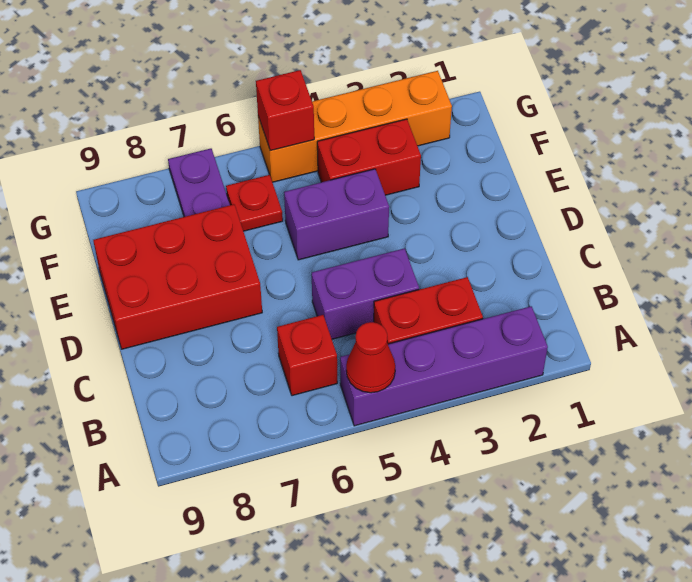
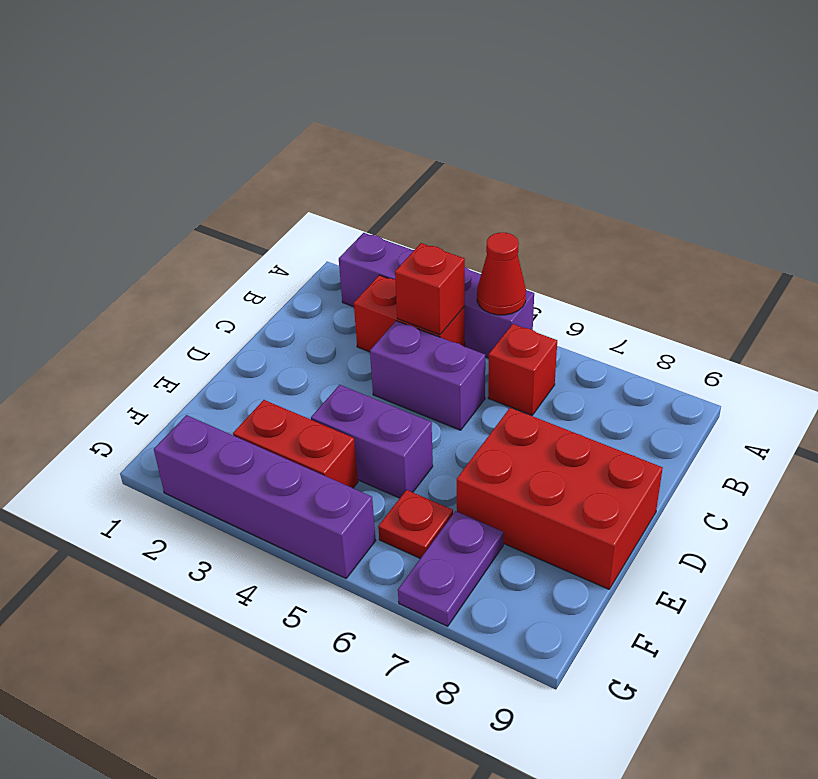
orange 1x4 brick [258,71,452,182] -> purple 1x4 brick [154,415,376,578]
red 1x1 brick [256,70,314,151] -> red 1x1 brick moved to [395,243,465,335]

